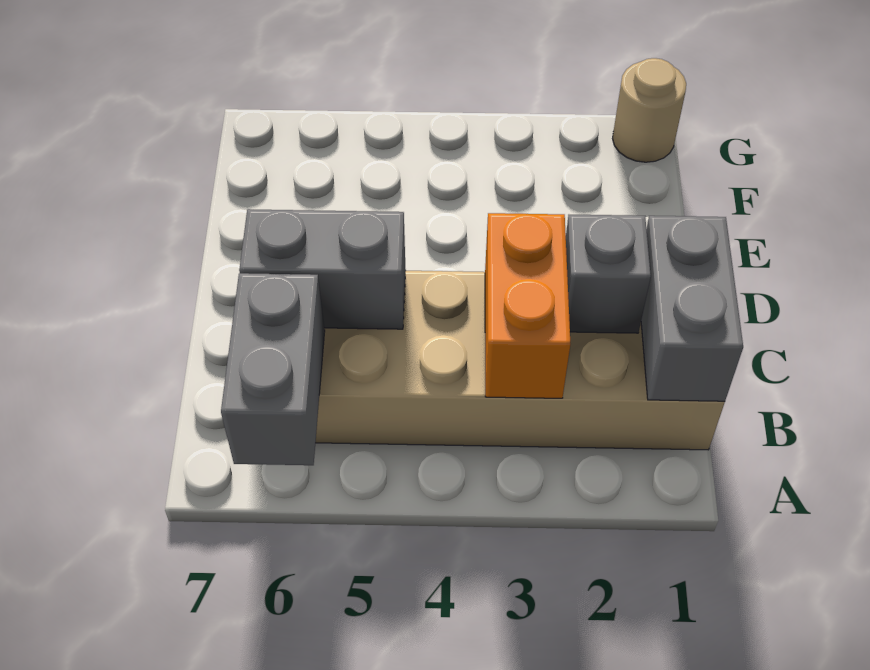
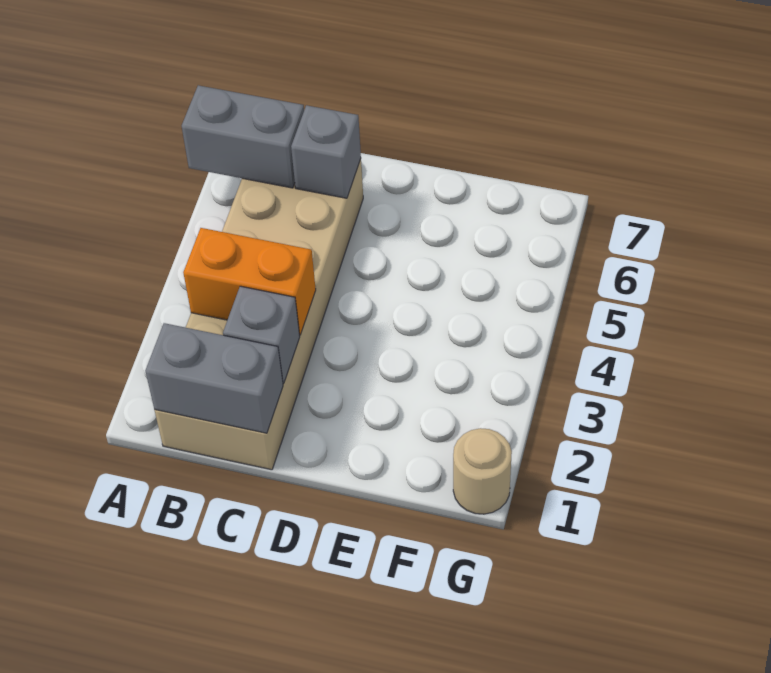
grey 1x2 brick [239,209,406,329] -> grey 1x1 brick [291,105,361,198]

